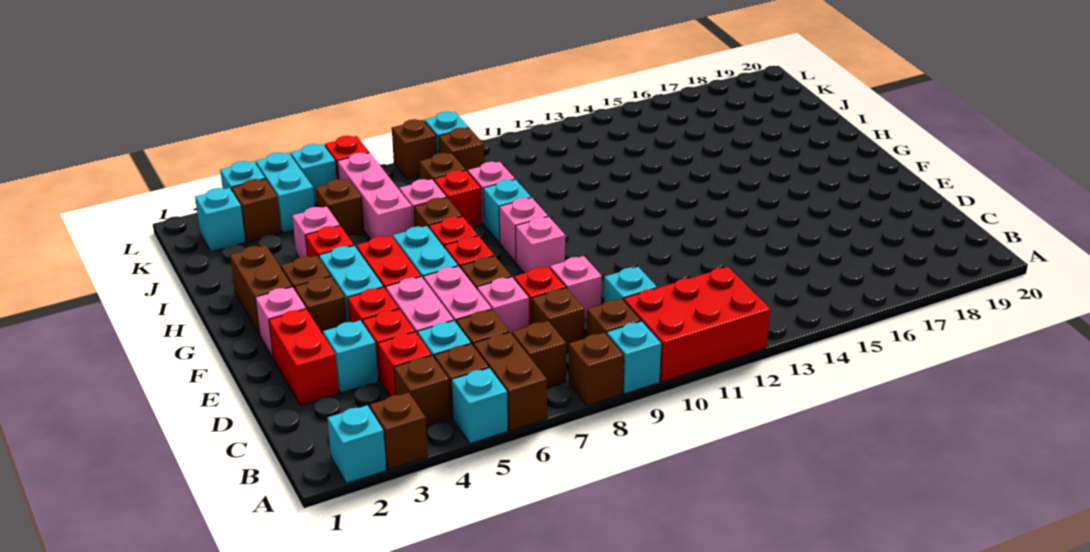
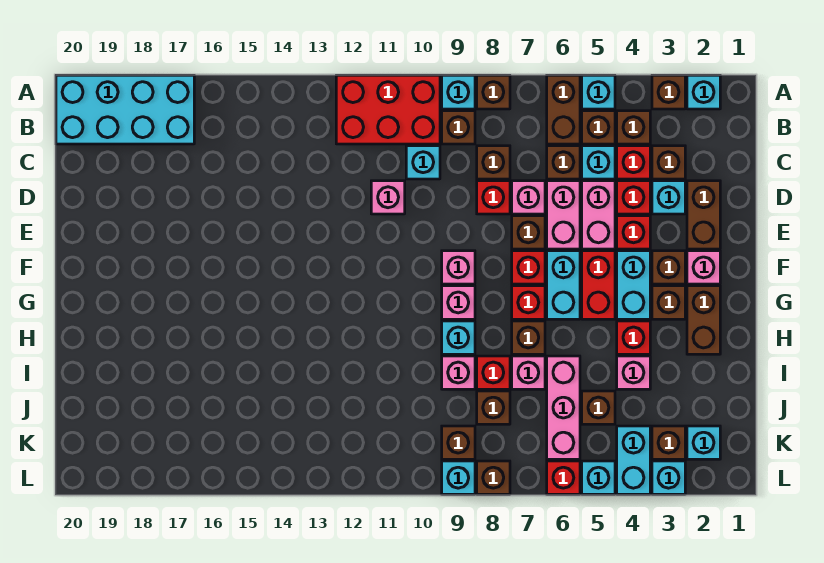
none -> cyan 2x4 brick [56,75,194,144]
brown 1x1 brick [512,321,566,388] -> brown 1x1 brick moved to [652,146,685,179]
red 1x2 brick [269,309,339,405] -> brown 1x2 brick [687,181,720,249]
pink 1x1 brick [550,256,602,319] -> pink 1x1 brick moved to [371,181,405,214]

